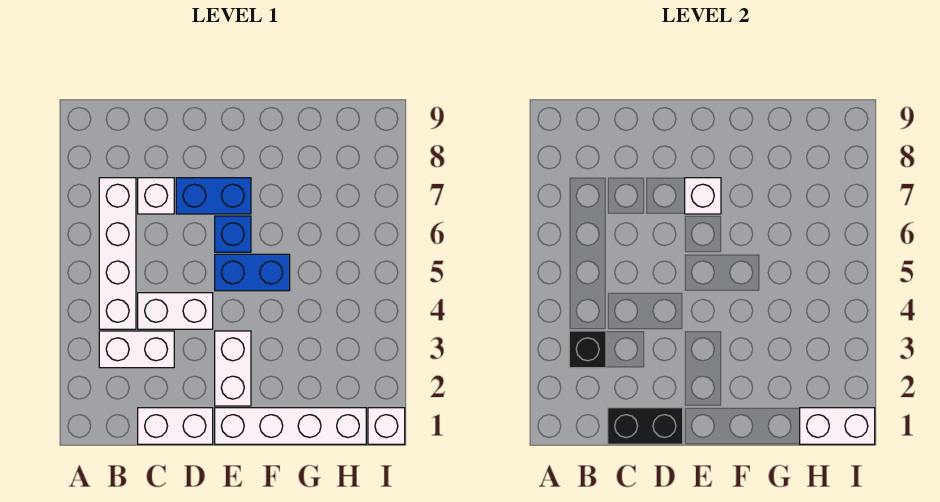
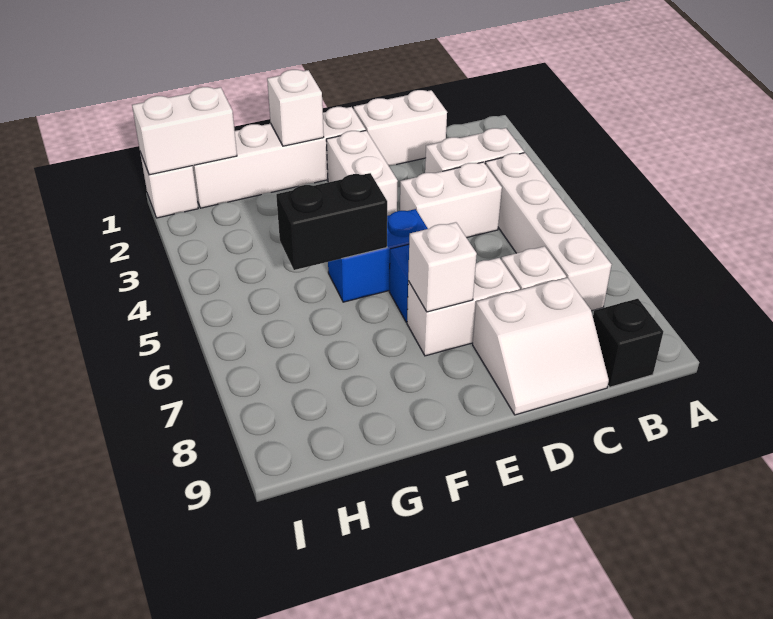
black 1x1 brick [569,331,606,368] -> black 1x1 brick moved to [593,299,663,387]
black 1x2 brick [608,408,683,444] -> black 1x2 brick moved to [276,173,387,270]
none -> white 2x2 slope [473,278,609,415]
blue 1x2 brick [176,178,251,214] -> white 1x2 brick [407,258,520,356]
none -> white 1x1 brick [267,70,324,146]

